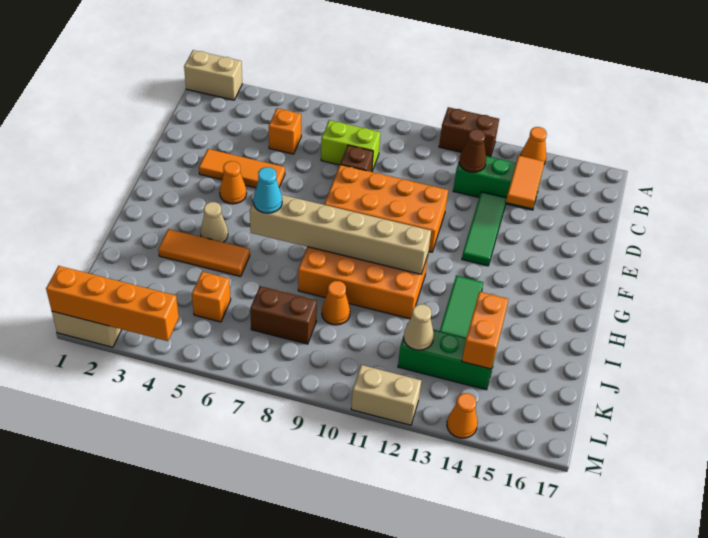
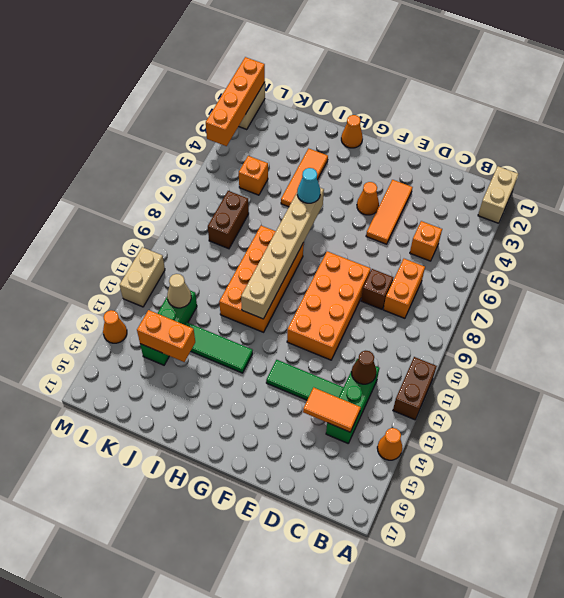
lime 1x2 brick [321,120,380,171] -> orange 1x2 brick [383,259,425,318]
tan 1x1 cone [200,202,228,242] -> none
orange 1x1 cone [322,281,350,325] -> orange 1x1 cone moved to [341,115,363,148]

